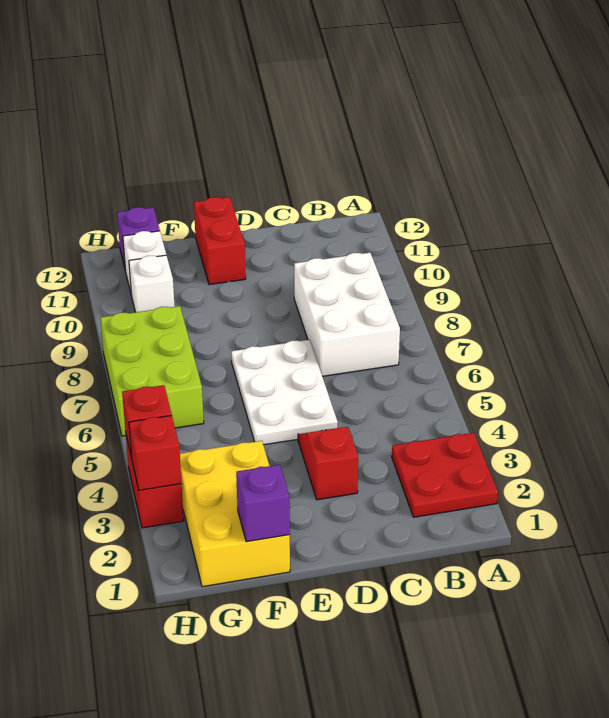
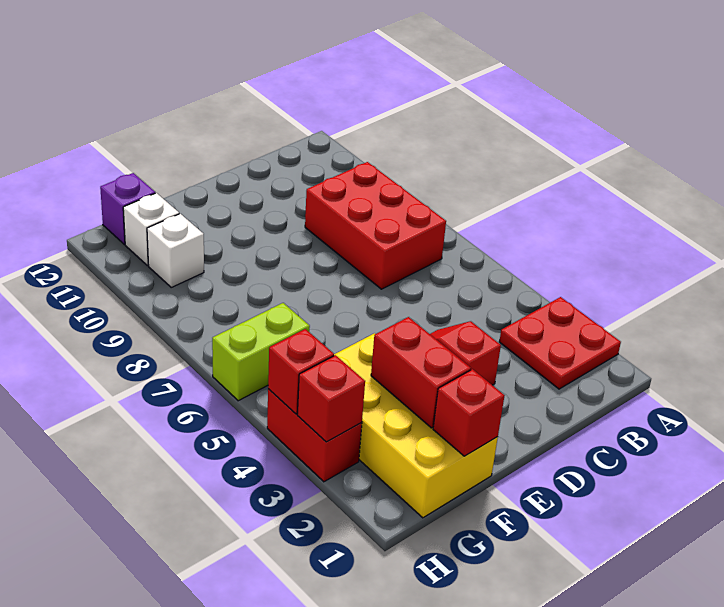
white 2x3 brick [294,253,400,376] -> red 2x3 brick [305,162,446,289]
white 2x3 plate [231,340,338,445] -> none
red 1x2 brick [194,197,246,285] -> red 1x2 brick moved to [371,317,471,428]
yellow 2x3 brick [180,441,290,587] -> yellow 2x4 brick [334,333,498,518]
purple 1x1 brick [236,465,290,542] -> red 1x1 brick [433,369,505,456]
lime 2x3 brick [100,306,204,436] -> lime 1x2 brick [212,303,310,401]

